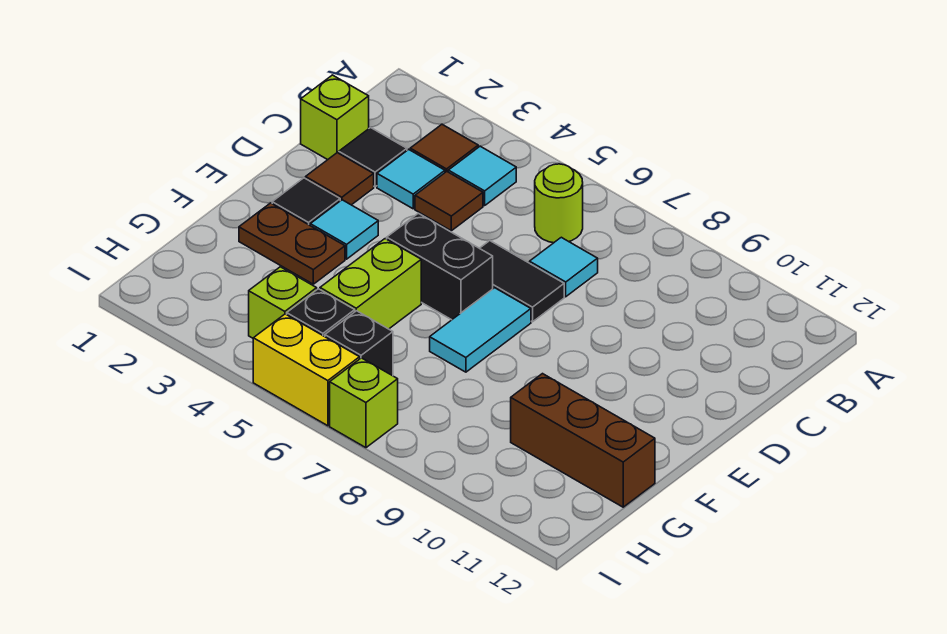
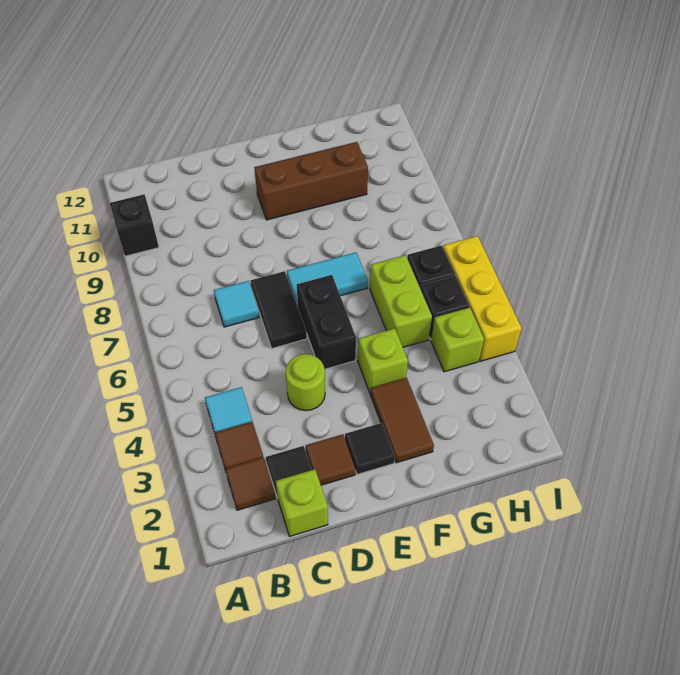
none -> black 1x1 brick [110,194,159,256]
lime 1x1 round brick [535,164,583,243] -> lime 1x1 round brick moved to [286,354,325,411]
cyan 1x1 tile [377,149,445,209] -> none
brown 1x1 tile [415,172,483,231] -> brown 1x1 tile moved to [225,457,275,510]
cyan 1x1 tile [310,200,378,259] -> none
brown 1x2 plate [239,203,345,284] -> brown 1x2 tile [370,378,434,463]
lime 1x2 brick [320,239,421,329] -> lime 1x2 brick turned to [370,255,432,347]
brown 1x3 brick [511,374,655,507] -> brown 1x3 brick turned to [254,142,368,220]
yellow 1x2 brick [253,314,360,426] -> yellow 1x3 brick [443,236,522,361]
lime 1x1 brick [330,358,398,448] -> lime 1x1 brick moved to [358,328,408,392]

